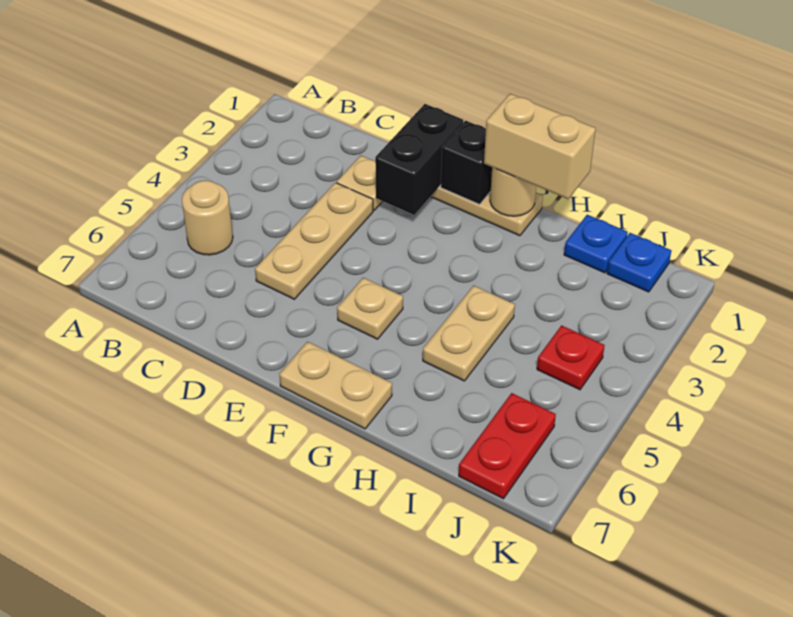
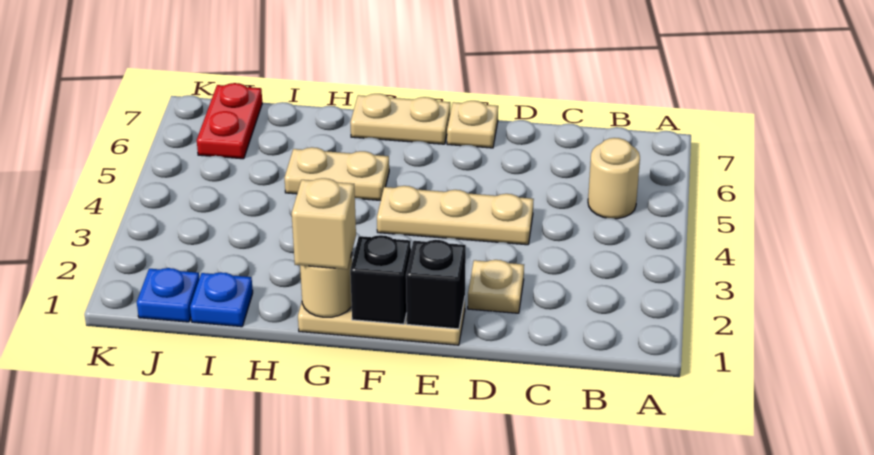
tan 1x3 plate [255,183,373,299] -> tan 1x3 plate turned to [377,186,534,245]
black 1x2 brick [375,104,463,215] -> black 1x1 brick [406,240,466,329]
tan 1x1 plate [337,278,403,339] -> tan 1x1 plate moved to [447,101,498,148]
tan 1x2 brick [484,94,596,199] -> tan 1x1 brick [292,178,356,269]
tan 1x2 plate [423,286,515,381] -> tan 1x2 plate turned to [285,147,389,200]
red 1x1 plate [537,326,605,390] -> none

